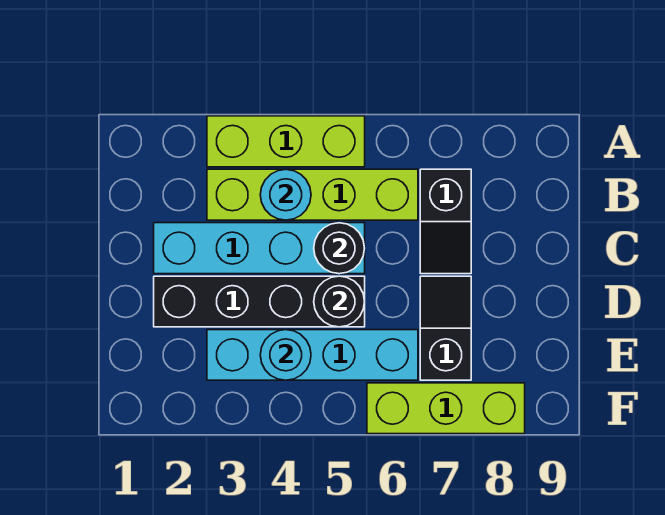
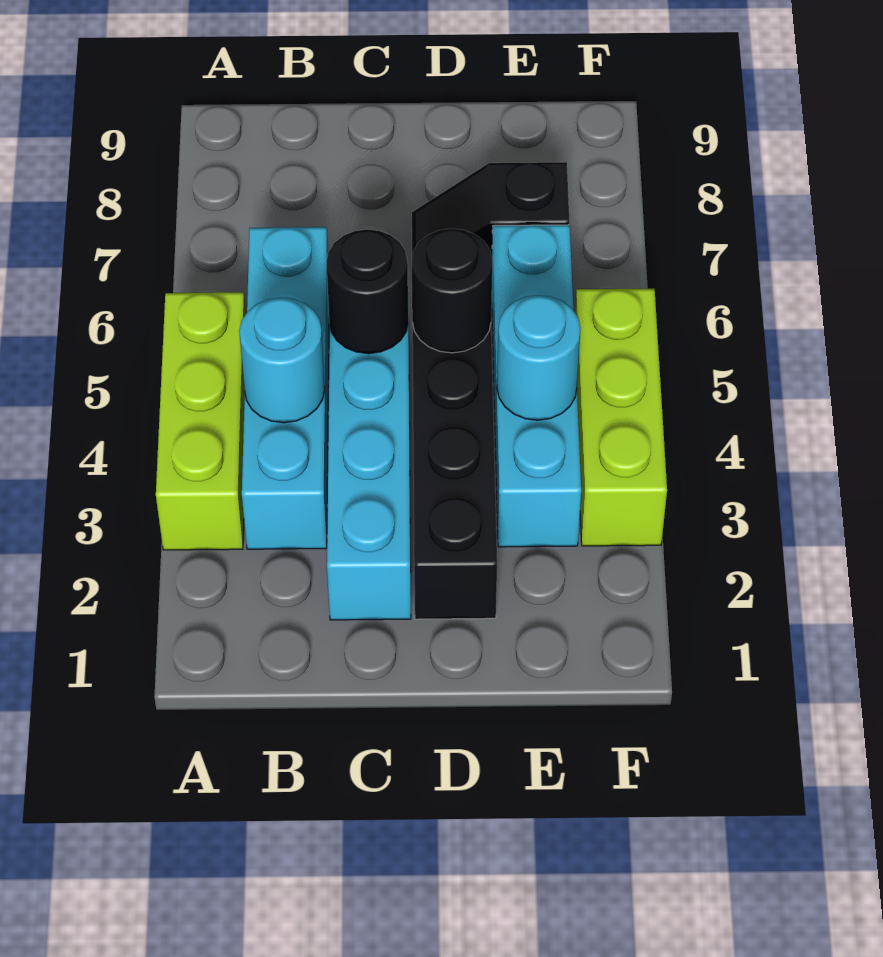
lime 1x4 brick [207,169,418,220] -> cyan 1x4 brick [242,227,329,549]
black 1x2 slope [420,169,471,274] -> none
lime 1x3 brick [367,383,525,434] -> lime 1x3 brick moved to [575,288,667,546]

